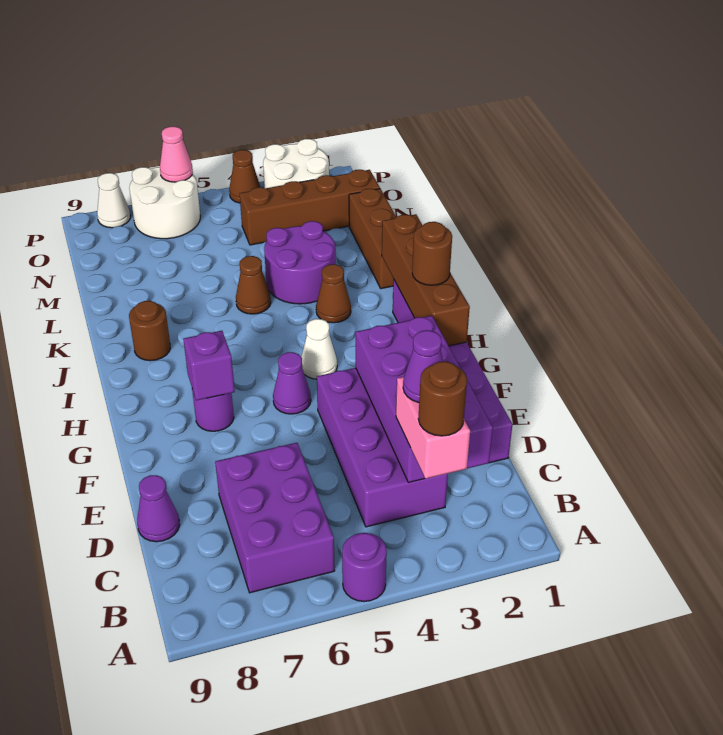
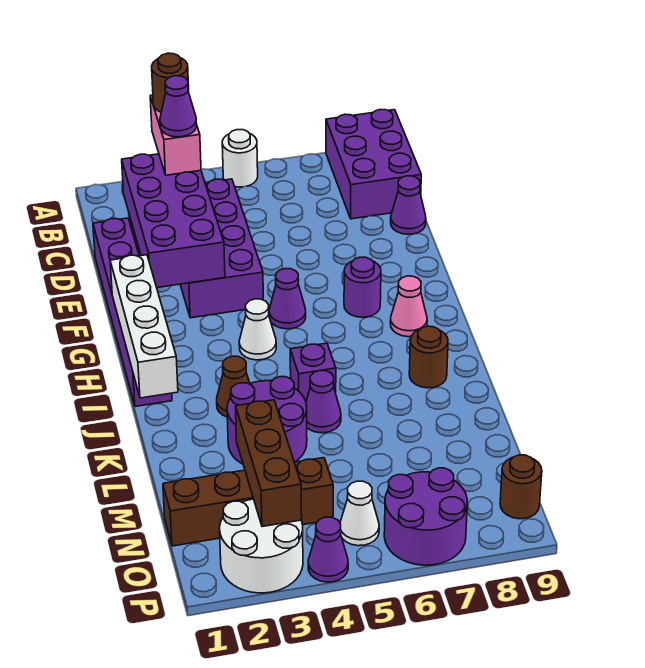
purple 1x1 round brick [342,533,387,601] -> white 1x1 round brick [222,130,258,187]
purple 2x3 brick [215,443,335,593] -> purple 2x3 brick moved to [326,110,421,219]
brown 1x4 brick [382,214,470,346] -> white 1x4 brick [110,255,178,398]
purple 1x1 brick [183,331,235,400] -> purple 1x1 brick moved to [290,343,336,401]
brown 1x1 round brick [412,222,452,285] -> brown 1x1 round brick moved to [500,455,542,519]
brown 1x3 brick [349,189,396,289] -> brown 1x3 brick moved to [236,400,302,527]
brown 1x1 cone [236,256,271,314] -> purple 1x1 cone [306,371,341,433]
white 2x2 round brick [129,167,200,239] -> purple 2x2 round brick [384,468,467,565]
brown 1x1 cone [229,150,260,203] -> purple 1x1 cone [308,517,348,582]
pink 1x1 cone [160,127,193,182] -> pink 1x1 cone moved to [390,276,427,337]
white 1x1 cone [97,173,130,228] -> white 1x1 cone moved to [340,481,379,546]

